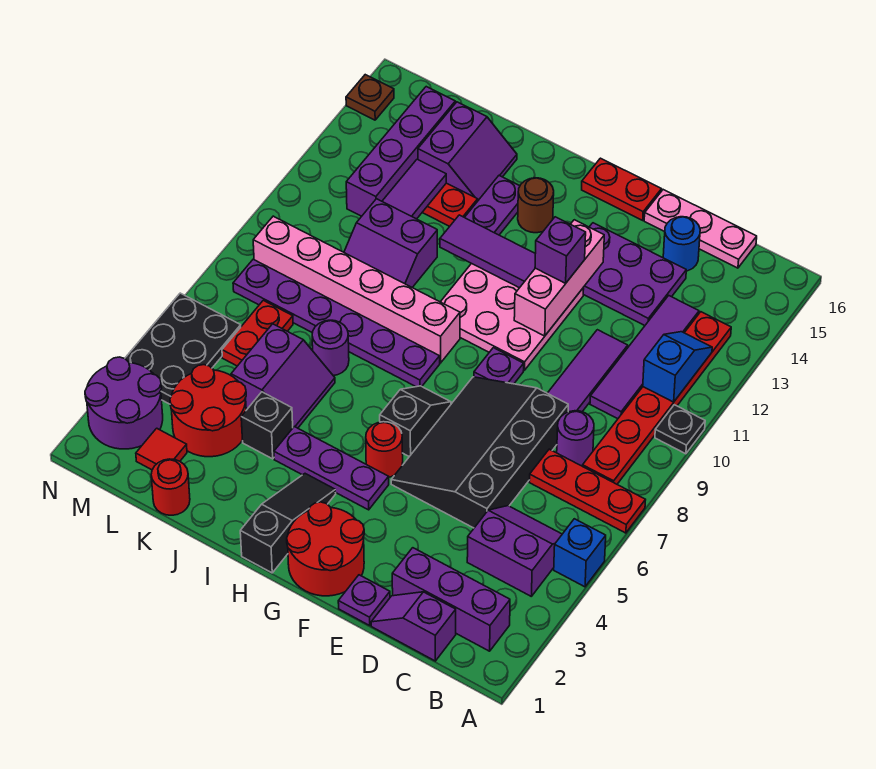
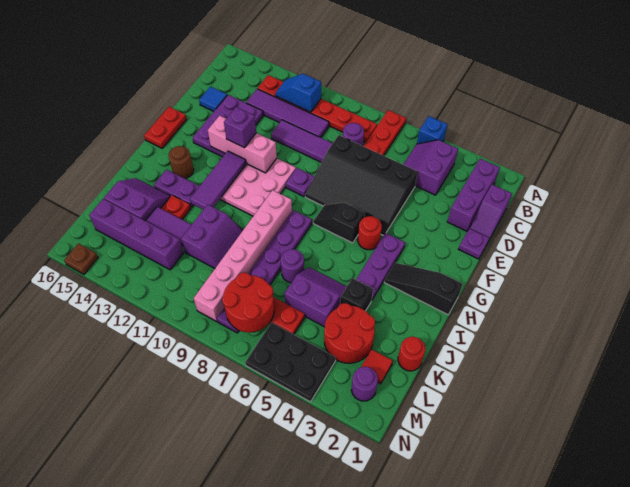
black 1x1 plate [655,405,705,454] -> none
pink 1x3 plate [644,190,757,268] -> none
blue 1x1 round brick [663,217,700,271] -> blue 1x1 tile [199,87,227,112]
red 2x2 round brick [287,502,364,596] -> red 2x2 round brick moved to [222,272,274,332]
purple 2x2 round brick [85,357,163,449] -> purple 1x1 round brick [351,367,378,401]

